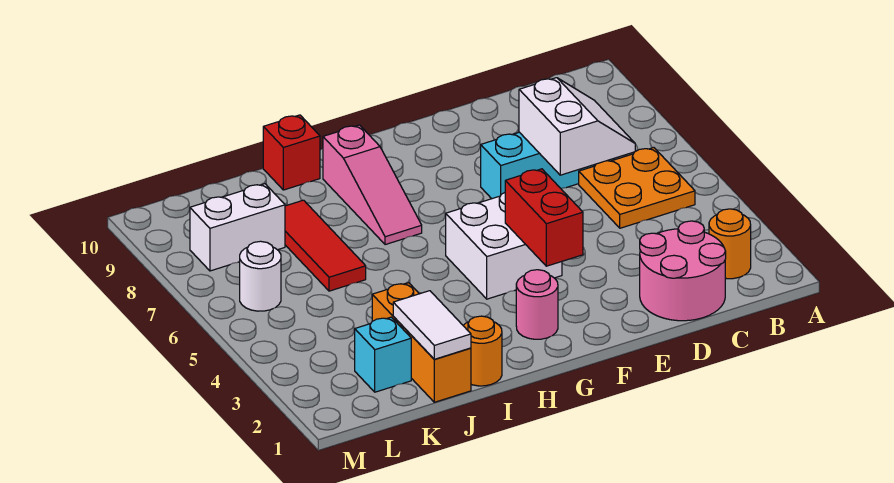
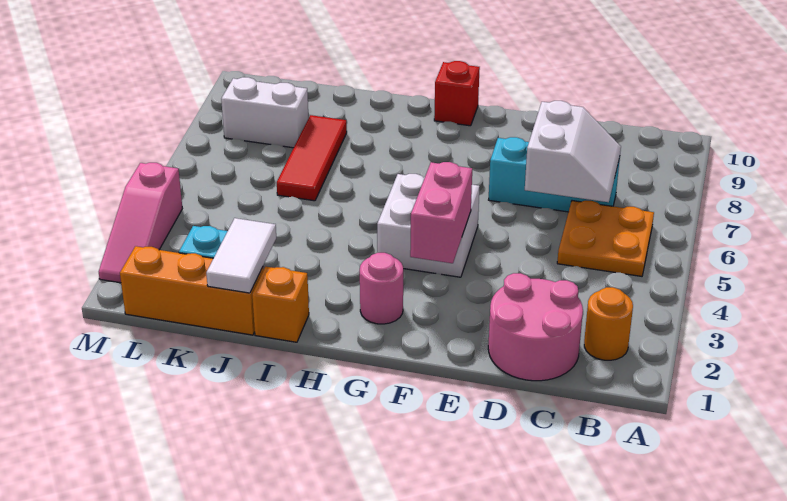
red 1x2 brick [505,169,583,266] -> pink 1x2 brick [410,162,472,263]
pink 1x3 slope [323,125,422,245] -> pink 1x3 slope moved to [99,163,182,283]
orange 1x1 round brick [463,316,502,386] -> orange 1x1 brick [252,267,309,342]
red 1x1 brick [263,115,320,190] -> red 1x1 brick moved to [434,61,480,126]
orange 1x3 brick [372,283,471,402] -> orange 1x3 brick turned to [120,246,263,335]
white 1x1 round brick [240,241,281,311] -> none

